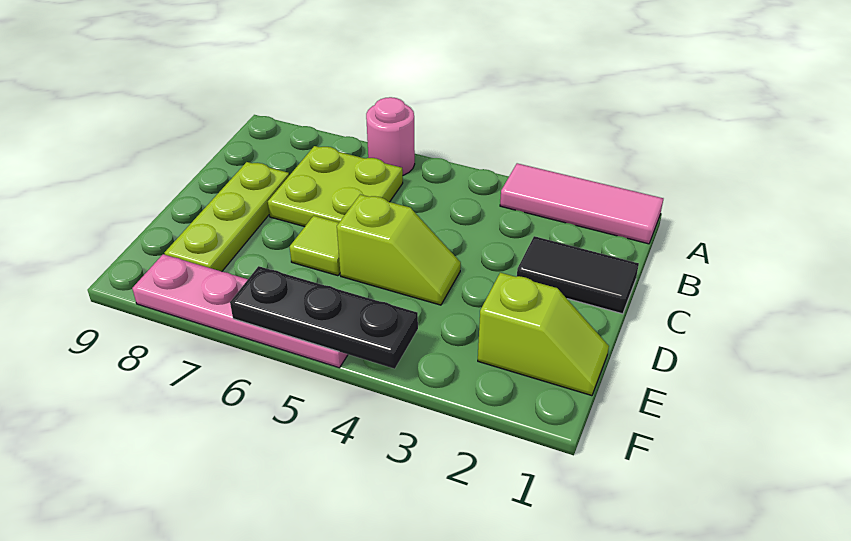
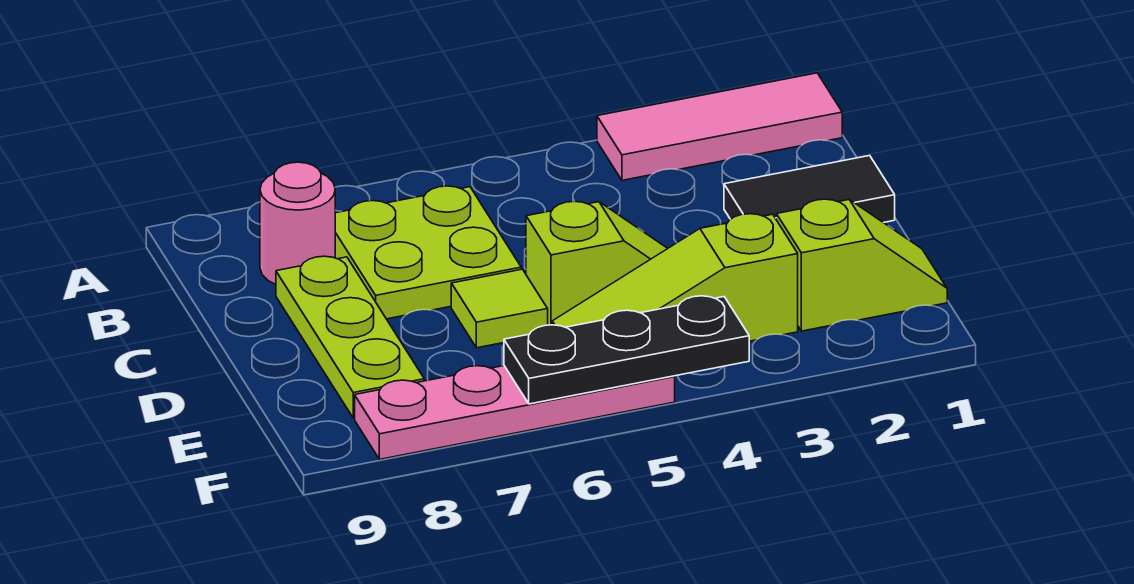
pink 1x1 round brick [366,97,415,175] -> pink 1x1 round brick moved to [260,162,335,284]
none -> lime 1x3 slope [552,214,798,341]

